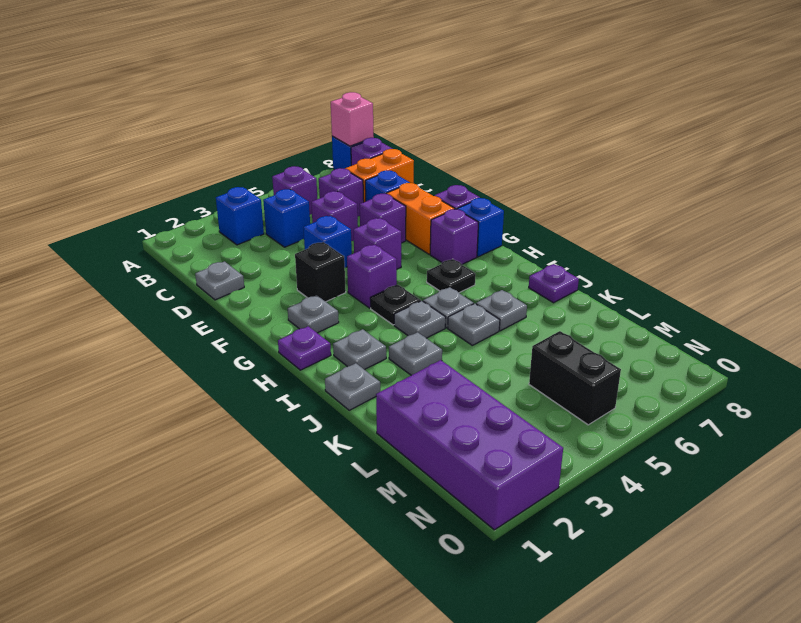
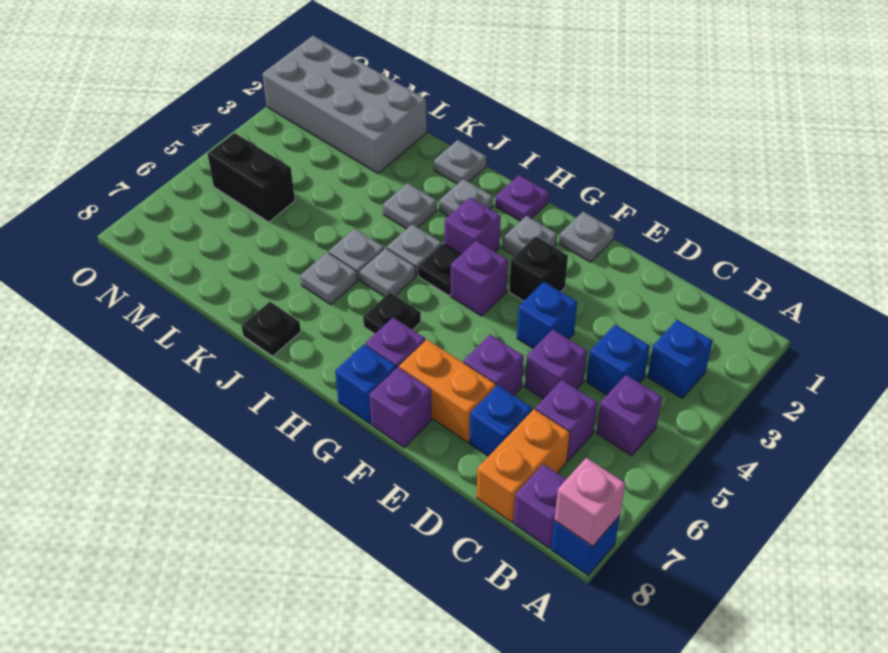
grey 1x1 plate [195,262,244,300] -> grey 1x1 plate moved to [559,212,614,262]
purple 1x1 brick [353,218,401,269] -> purple 1x1 brick moved to [445,197,501,254]
purple 1x1 plate [529,264,579,303] -> black 1x1 plate [241,302,301,356]
purple 2x4 brick [376,360,563,530] -> grey 2x4 brick [262,36,427,174]

